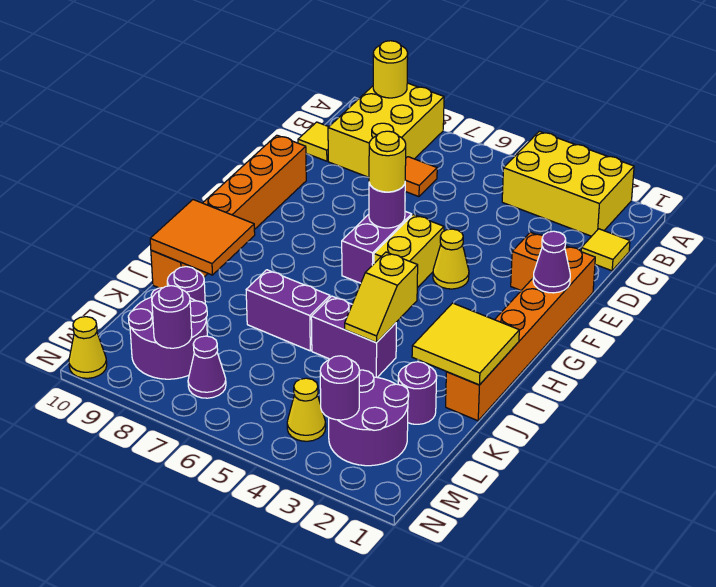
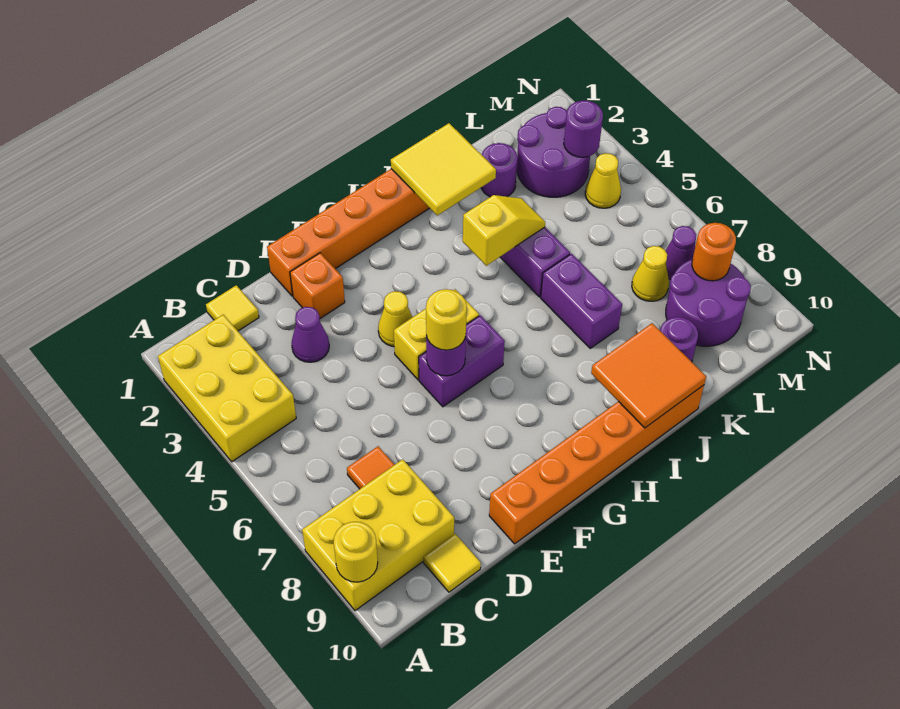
purple 1x1 cone [533,231,570,293] -> purple 1x1 cone moved to [292,307,329,362]
purple 1x1 round brick [152,286,192,348] -> orange 1x1 round brick [692,223,736,281]
yellow 1x1 cone [69,317,107,378] -> yellow 1x1 cone moved to [632,246,669,301]

